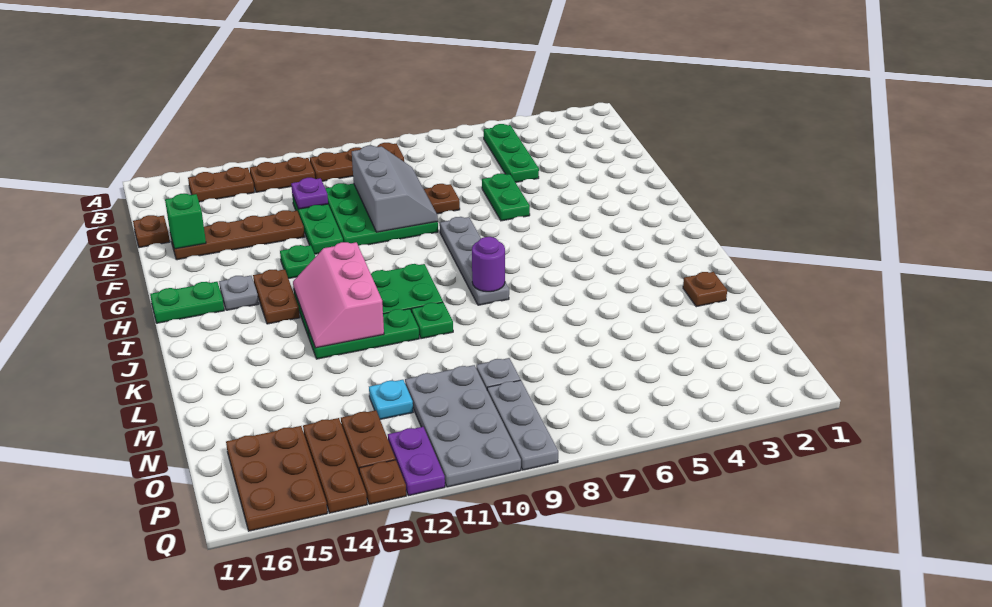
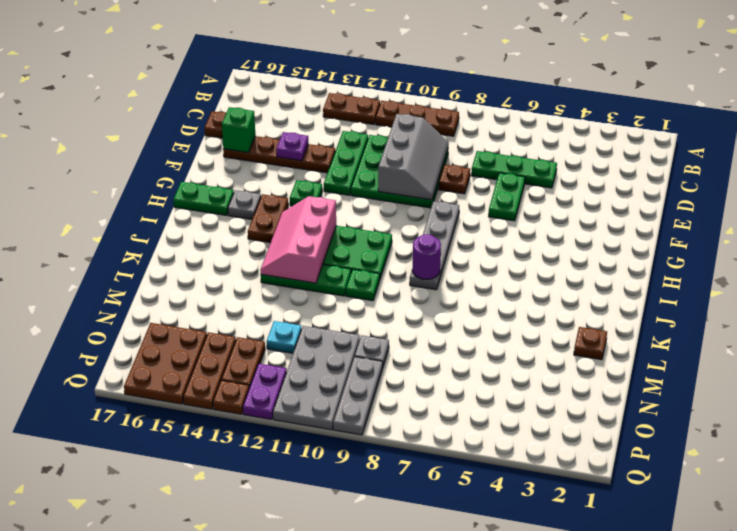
green 1x3 plate [484,124,539,182] -> green 1x3 plate turned to [471,151,557,188]
brown 1x2 plate [188,167,254,202] -> none
purple 1x1 plate [291,178,328,209] -> purple 1x1 plate moved to [276,132,308,161]

